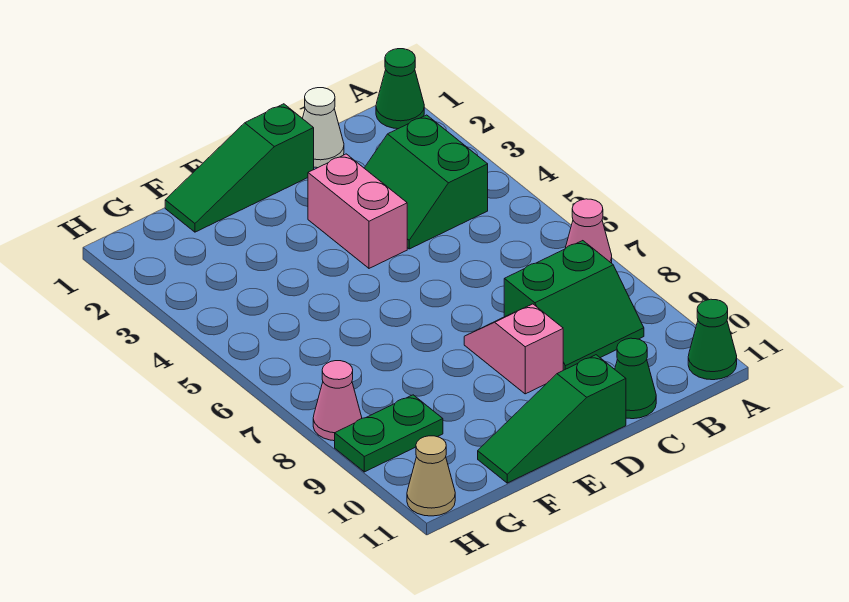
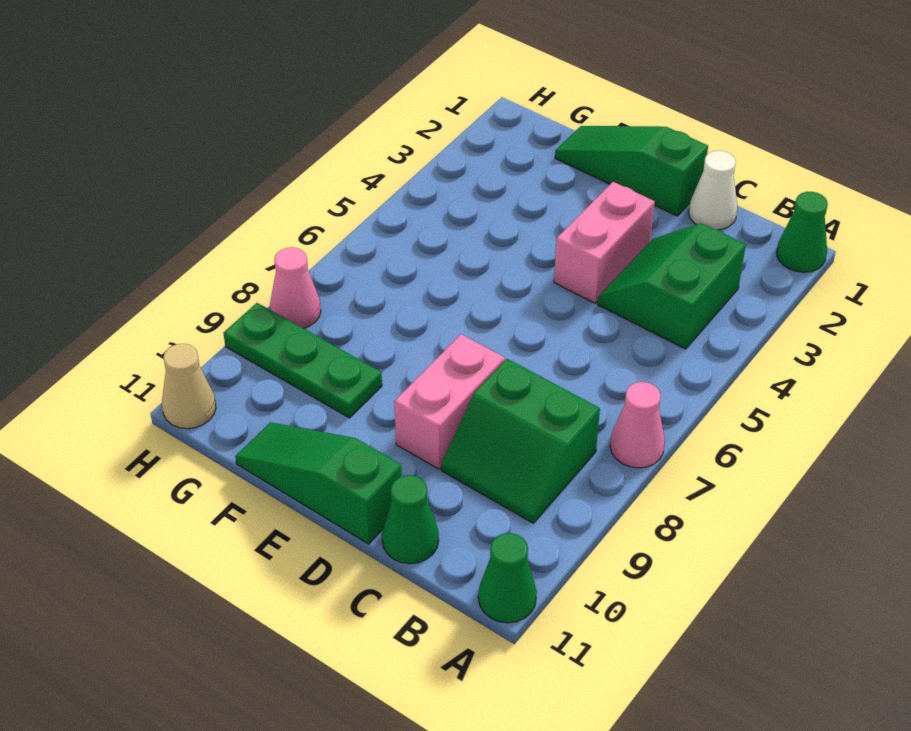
pink 1x2 slope [464,304,563,394] -> pink 1x2 brick [394,334,505,469]
green 1x2 plate [335,395,443,472] -> green 1x3 plate [223,303,382,418]

